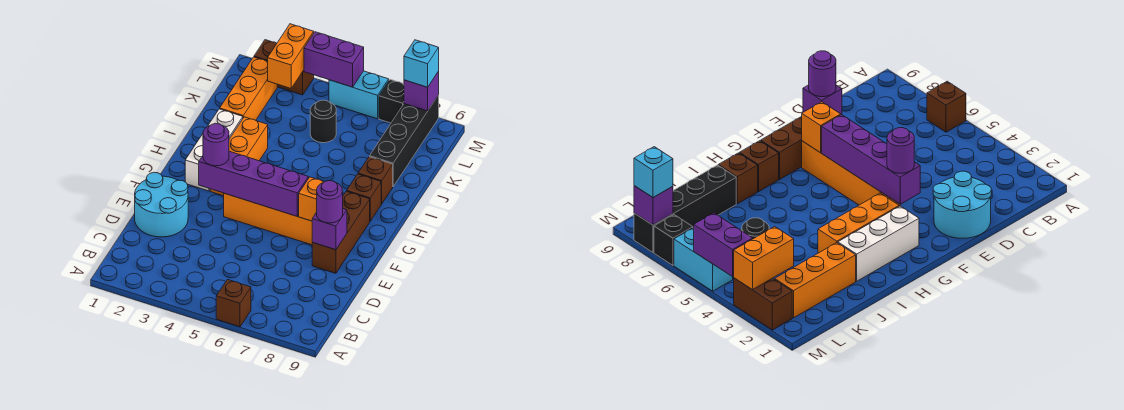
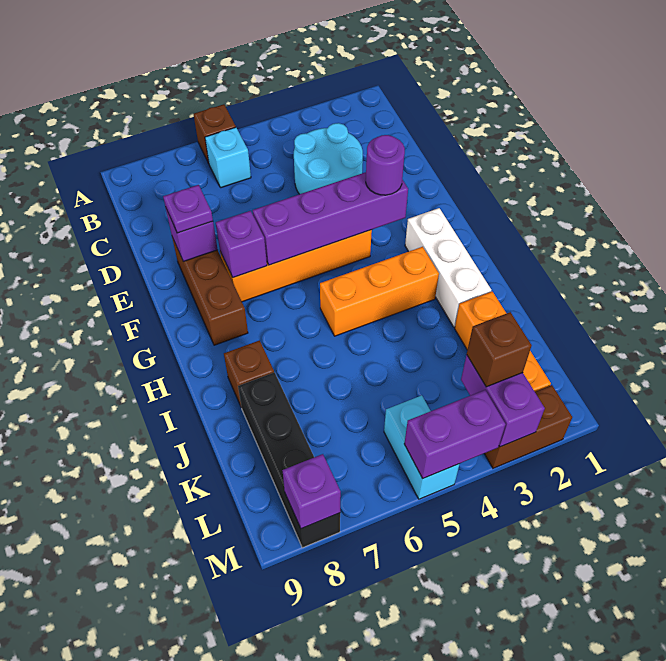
cyan 2x2 round brick [135,172,188,237] -> cyan 2x2 round brick moved to [294,123,363,194]
purple 1x1 round brick [317,181,343,223] -> purple 1x1 plate [163,185,213,233]
orange 1x1 brick [299,177,324,221] -> purple 1x1 brick [216,211,267,278]
orange 1x3 brick [210,117,268,196] -> orange 1x3 brick turned to [320,247,439,336]
brown 1x1 brick [347,174,381,221] -> brown 1x1 brick moved to [467,312,532,387]
black 1x1 round brick [310,100,336,143] -> none
orange 1x2 brick [268,24,314,88] -> purple 1x2 brick [461,355,545,447]
cyan 1x2 brick [329,71,389,119] -> cyan 1x2 brick turned to [384,395,459,499]
black 1x1 brick [379,80,404,123] -> none
cyan 1x1 brick [404,40,439,87] -> cyan 1x1 brick moved to [205,127,251,188]

